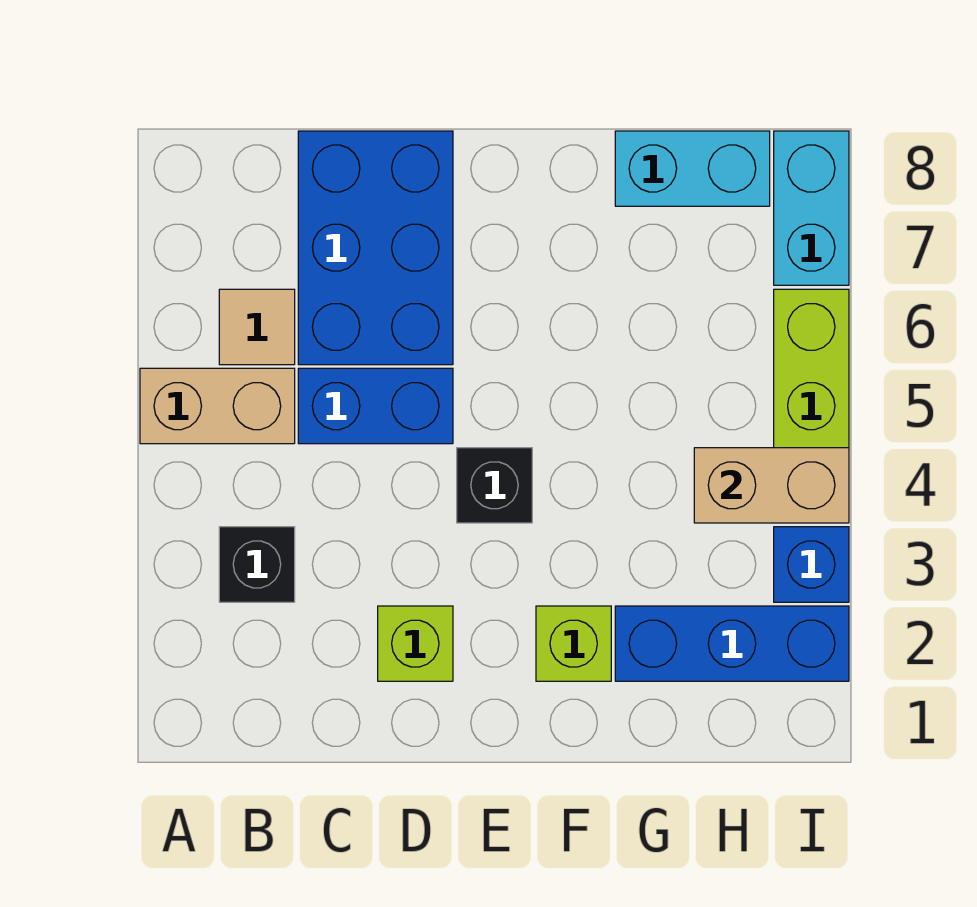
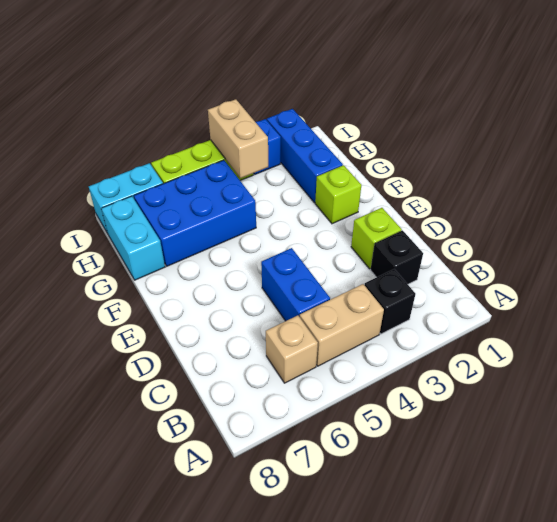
tan 1x2 brick [140,368,295,444] -> tan 1x2 brick turned to [300,284,384,366]
tan 1x1 tile [219,289,295,365] -> tan 1x1 brick [266,315,318,383]
blue 2x3 brick [298,131,453,365] -> blue 2x3 brick moved to [134,160,256,266]
black 1x1 brick [457,448,532,523] -> black 1x1 brick moved to [371,230,423,284]

